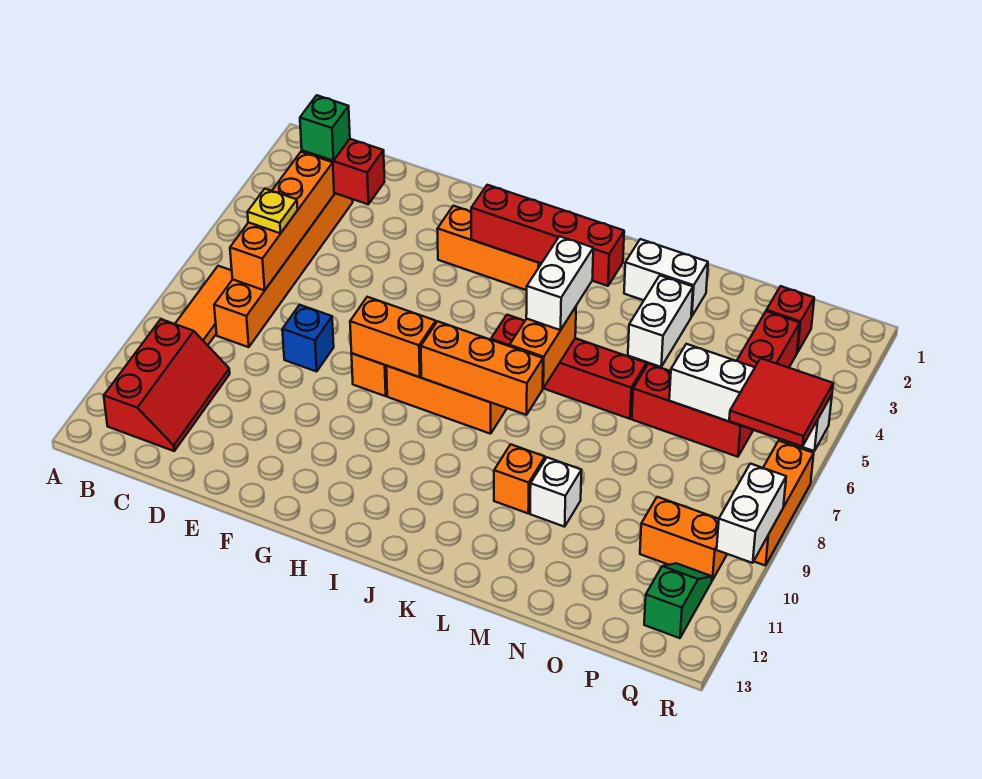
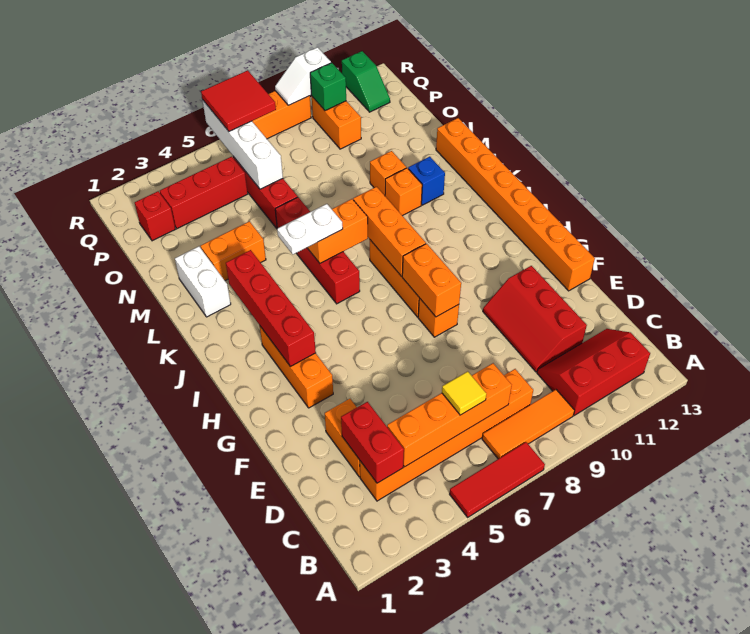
none -> red 1x3 tile [450,442,545,517]
green 1x1 brick [300,95,350,161] -> green 1x1 brick moved to [310,63,346,111]
yellow 1x1 plate [248,189,298,233] -> yellow 1x1 tile [442,371,486,415]
none -> orange 1x2 brick [325,399,360,477]
none -> red 2x3 slope [483,266,587,372]
blue 1x1 brick [282,305,334,372] -> blue 1x1 brick moved to [408,157,445,205]
none -> orange 1x8 brick [436,118,595,291]
white 1x2 brick [526,236,593,330] -> white 1x2 plate [277,204,343,254]
white 1x2 brick [628,276,693,367] -> orange 1x2 brick [201,221,266,281]
white 1x1 brick [530,457,581,527] -> orange 1x1 brick [370,151,406,196]
green 1x2 slope [644,563,712,638] -> green 1x2 slope turned to [342,51,390,112]
white 1x2 brick [717,464,786,563] -> white 1x2 slope [275,47,331,105]

